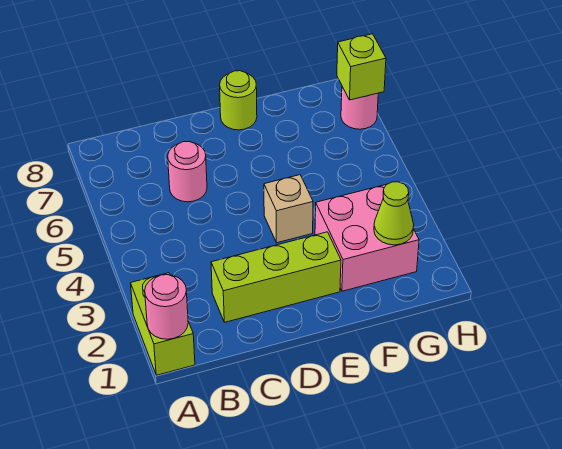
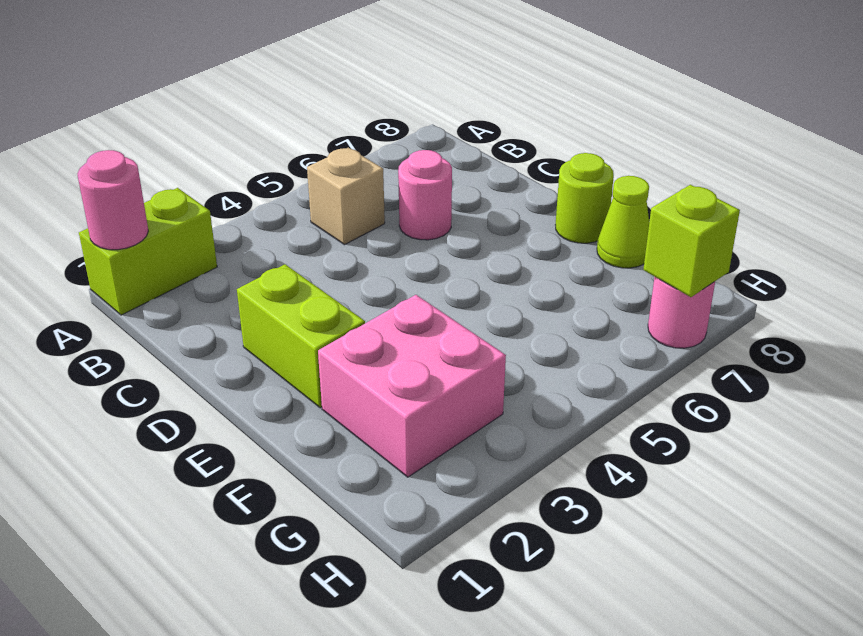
lime 1x3 brick [211,232,341,322] -> lime 1x2 brick [237,264,365,408]
tan 1x1 brick [264,175,313,243] -> tan 1x1 brick moved to [307,147,385,245]
lime 1x1 cone [374,182,414,245] -> lime 1x1 cone moved to [597,176,649,268]

